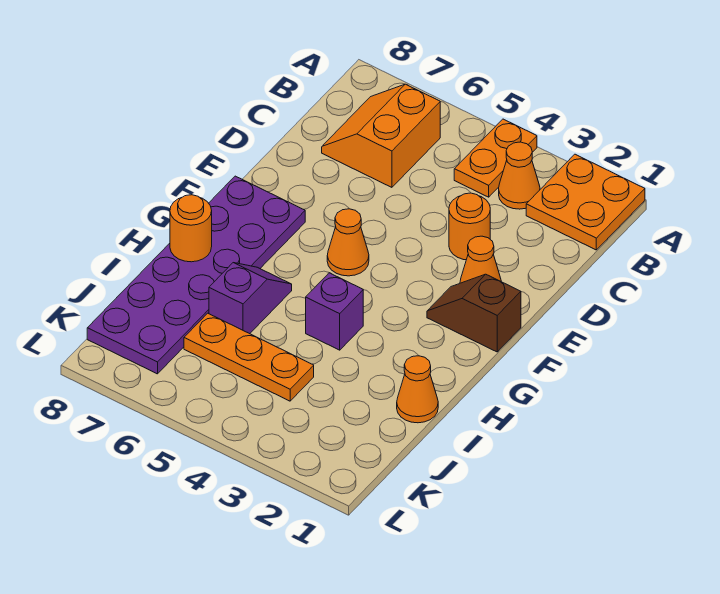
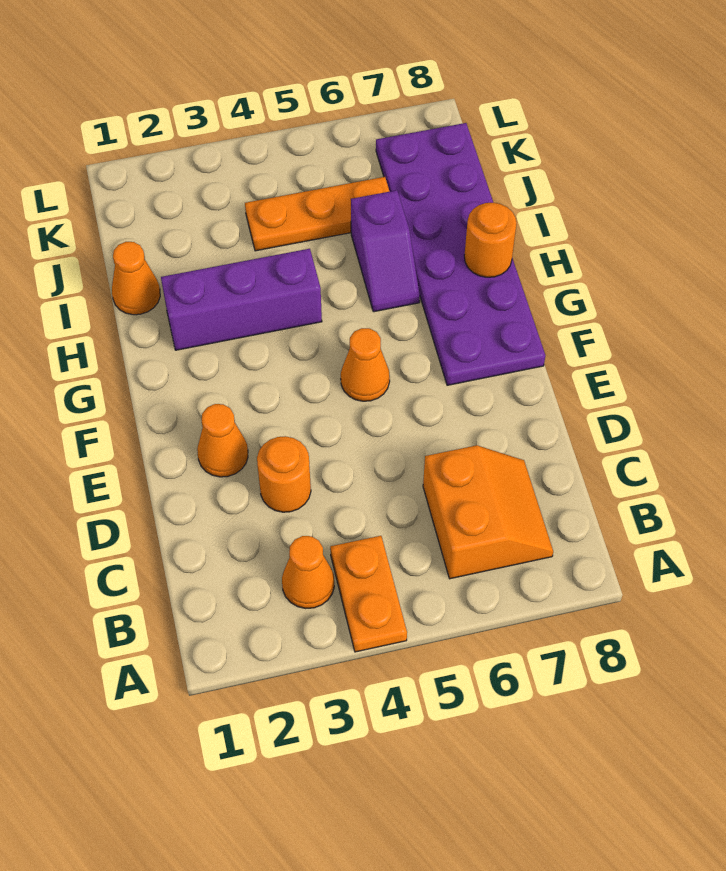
orange 2x2 plate [526,154,645,250] -> none
brown 1x2 slope [427,274,521,352] -> none
purple 1x1 brick [306,273,363,350] -> purple 1x3 brick [161,249,322,350]

